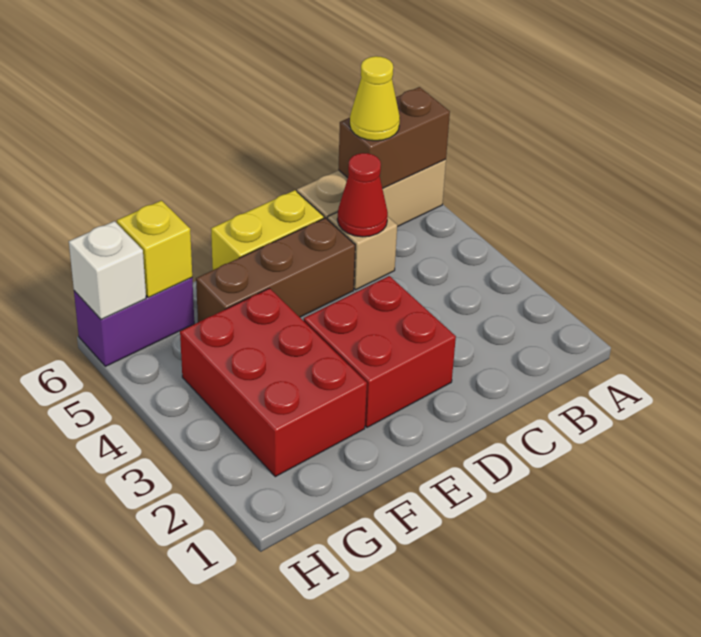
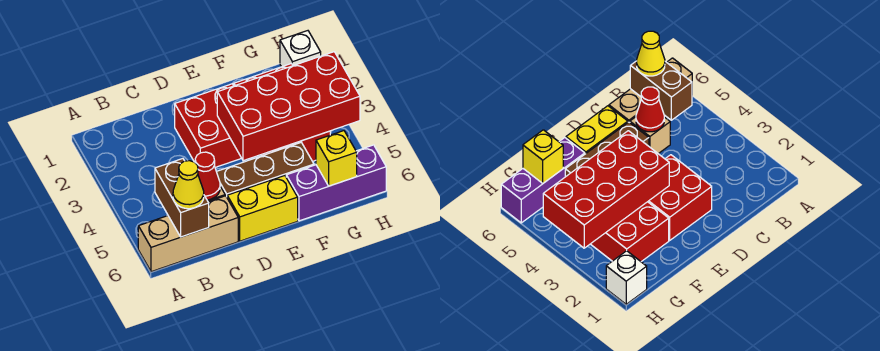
brown 1x2 brick [338,87,450,189] -> brown 1x2 brick turned to [155,159,209,237]
none -> red 2x4 brick [217,52,360,161]
purple 1x2 brick [74,278,194,366] -> purple 1x3 brick [286,145,386,221]
white 1x1 brick [69,221,146,319] -> white 1x1 brick moved to [280,31,321,67]

